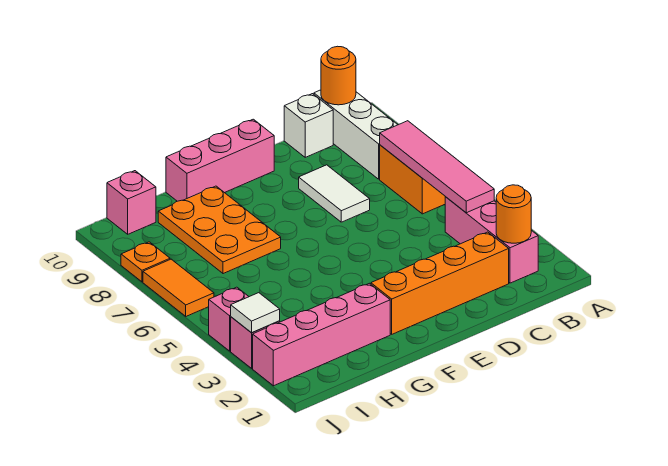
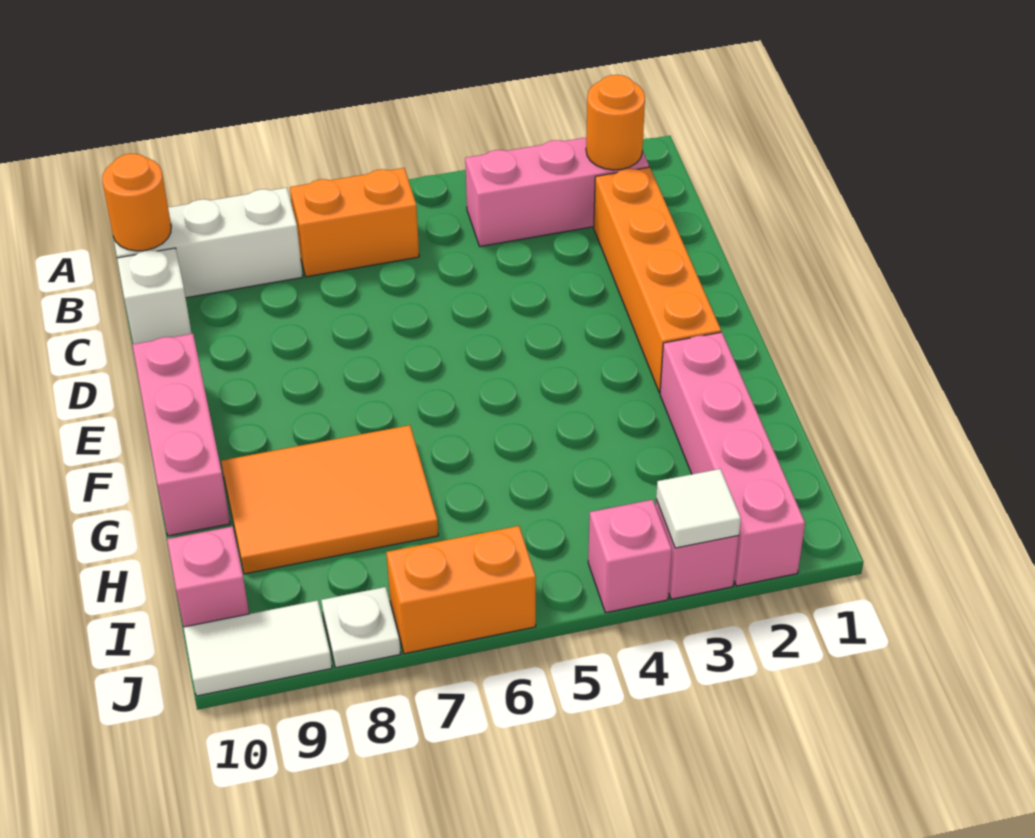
pink 1x4 tile [380,121,494,213] -> none
white 1x2 tile [299,165,370,222] -> white 1x2 tile moved to [183,600,332,696]
orange 2x3 plate [158,186,281,274] -> orange 2x3 tile [221,425,438,574]
orange 1x2 tile [143,259,214,316] -> orange 1x2 brick [386,526,536,654]
orange 1x1 plate [121,242,170,282] -> white 1x1 plate [321,587,400,668]

